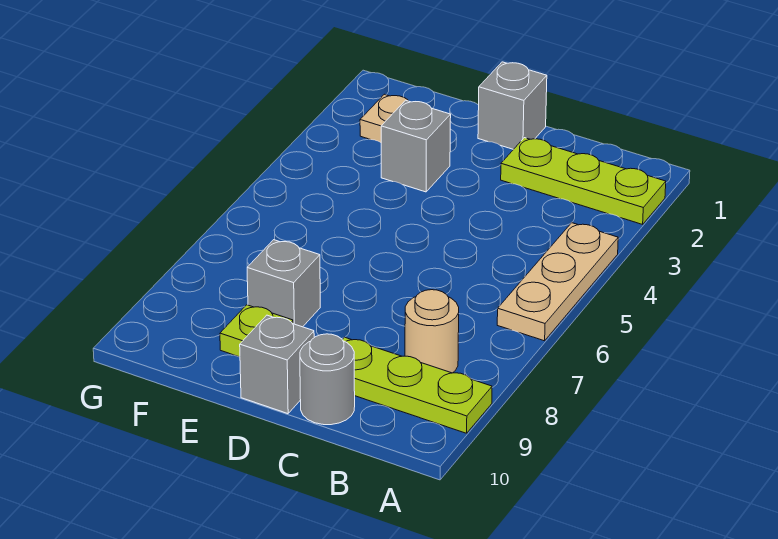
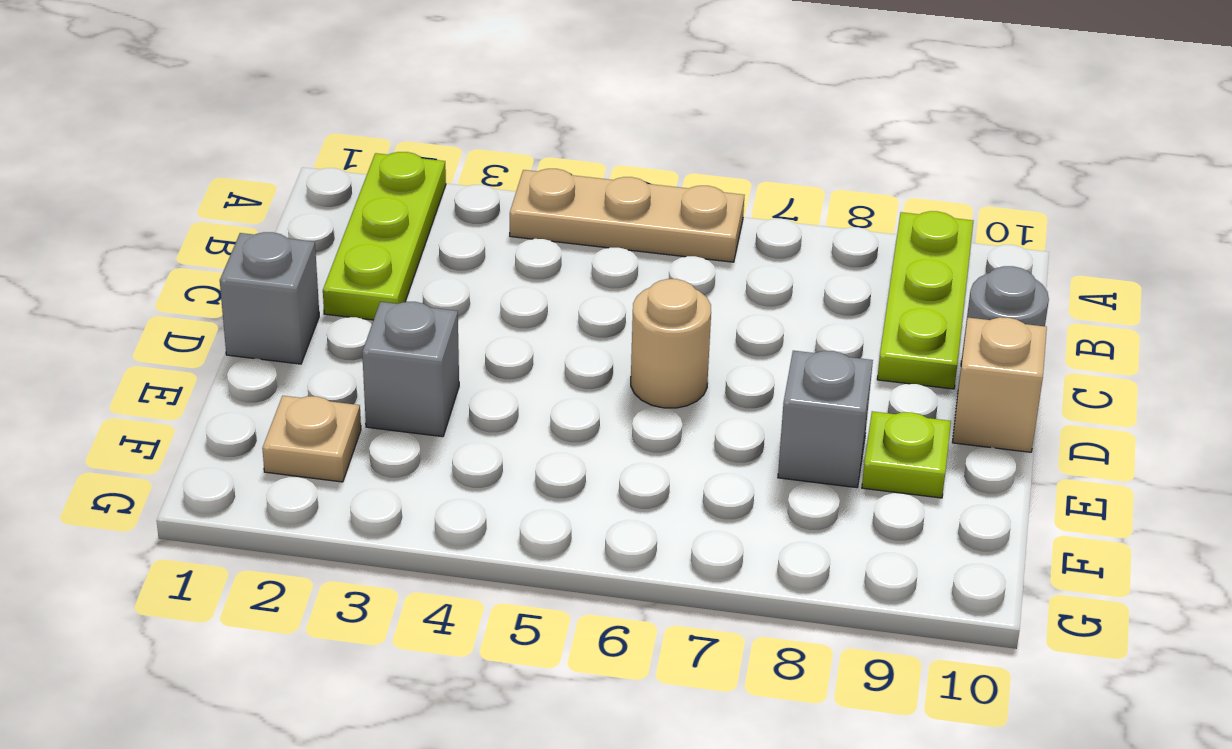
tan 1x1 round brick [405,290,459,373] -> tan 1x1 round brick moved to [631,279,711,408]
grey 1x1 brick [240,315,314,414] -> tan 1x1 brick [952,317,1047,452]

